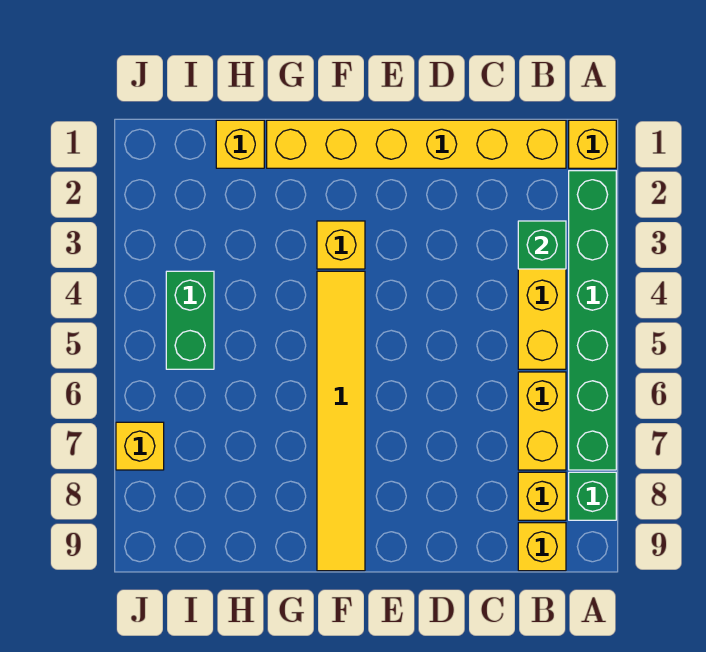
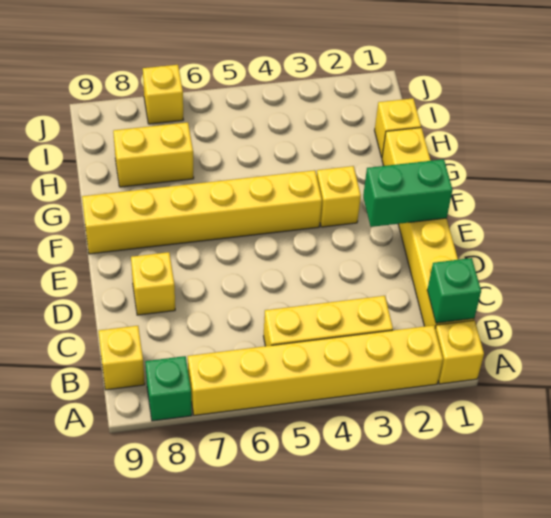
green 1x6 brick [569,171,616,470] -> yellow 1x6 brick [188,325,443,415]
green 1x1 brick [518,221,566,269] -> green 1x1 brick moved to [427,258,481,323]
yellow 1x2 brick [518,372,566,470] -> yellow 1x2 brick moved to [113,122,194,187]
yellow 1x1 brick [518,472,566,520] -> yellow 1x1 brick moved to [131,252,175,315]
yellow 1x6 tile [317,271,365,571] -> yellow 1x6 brick [82,170,322,254]
green 1x2 brick [166,271,214,369] -> green 1x2 brick moved to [363,159,453,227]

